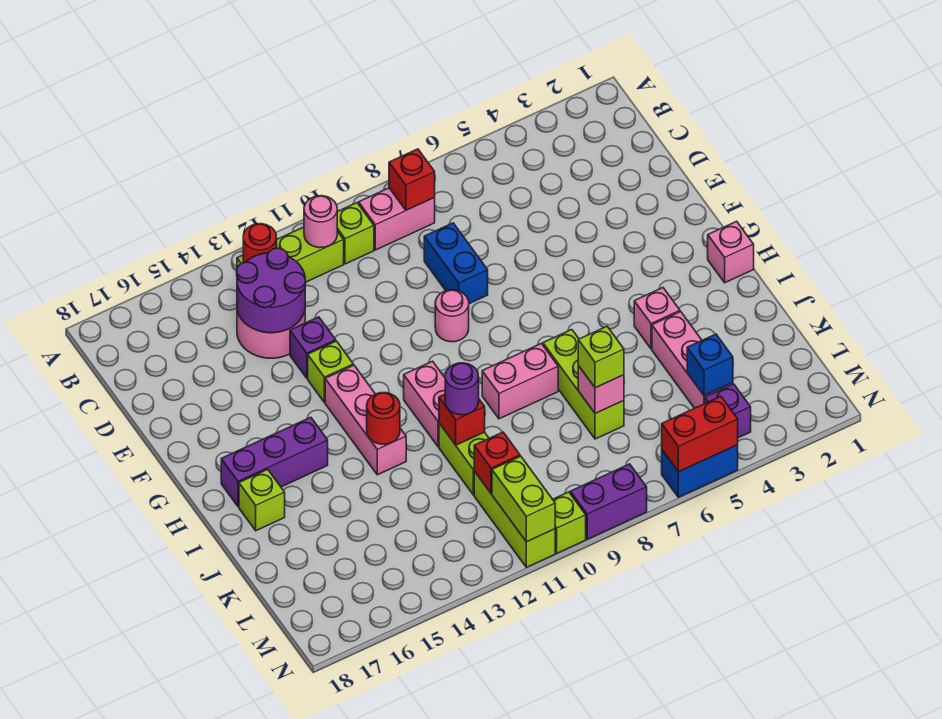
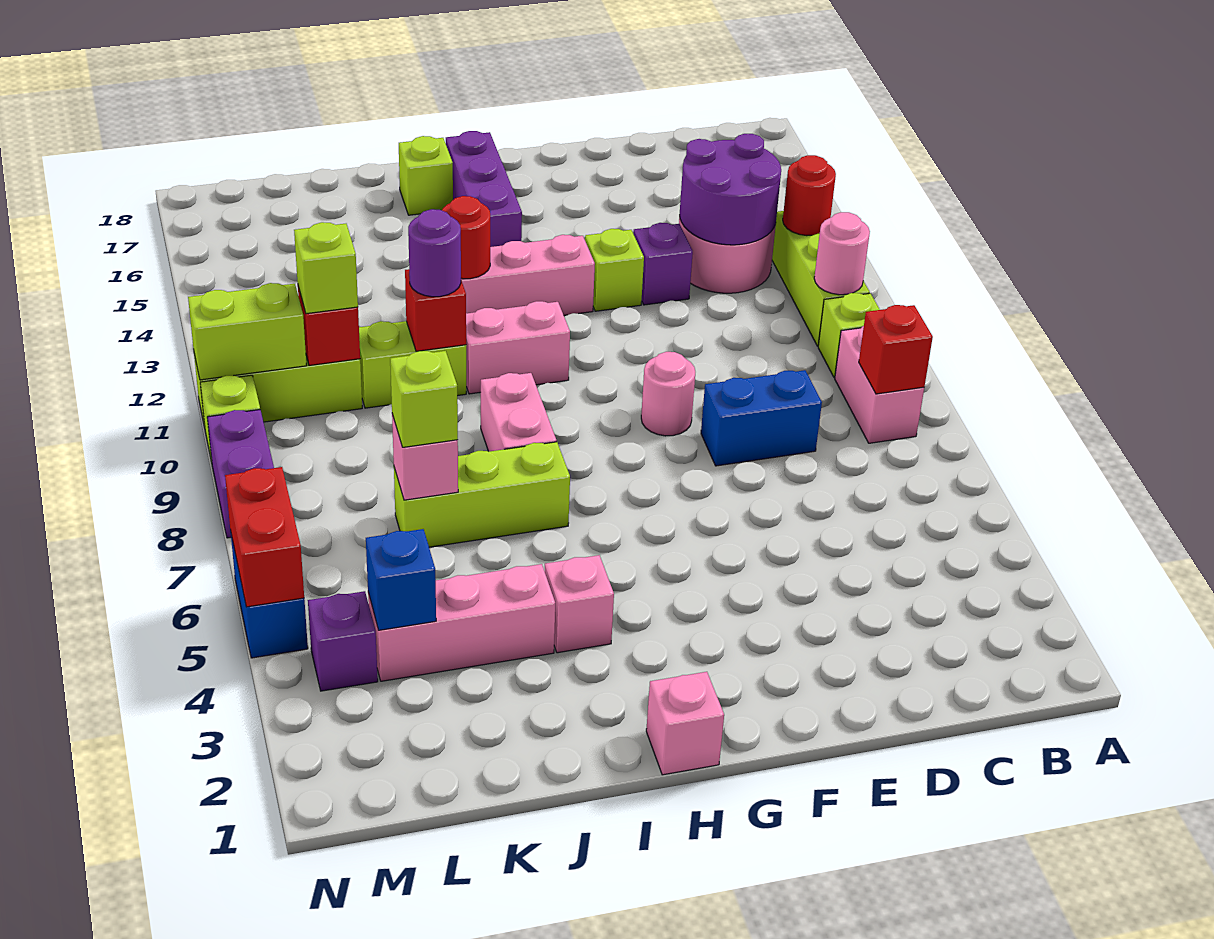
none -> lime 1x1 brick [294,222,358,314]

